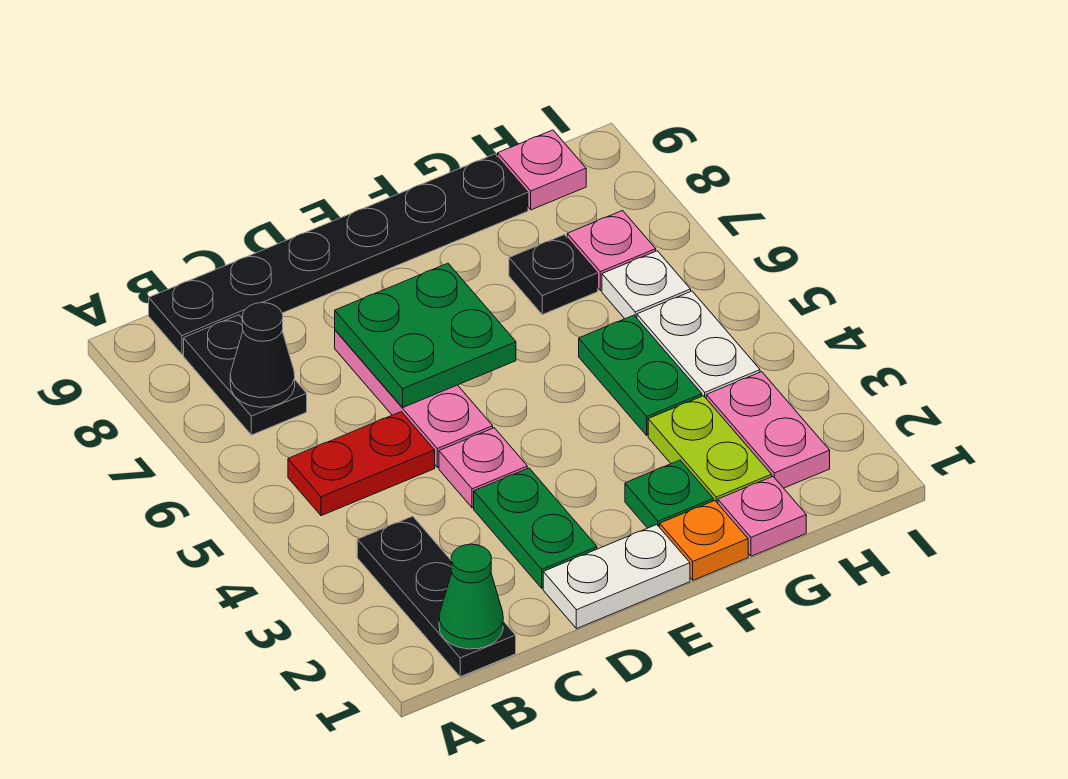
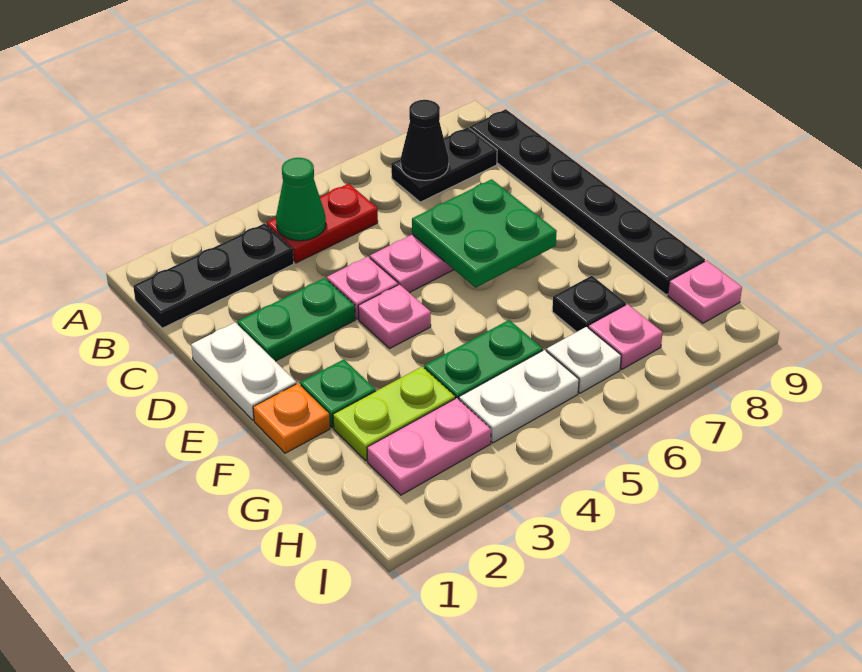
green 1x1 cone [439,544,503,649] -> green 1x1 cone moved to [276,158,326,241]
red 1x2 plate [288,412,435,516] -> red 1x2 plate turned to [267,184,378,263]
pink 1x1 plate [718,477,806,556] -> pink 1x1 plate moved to [358,284,431,348]

